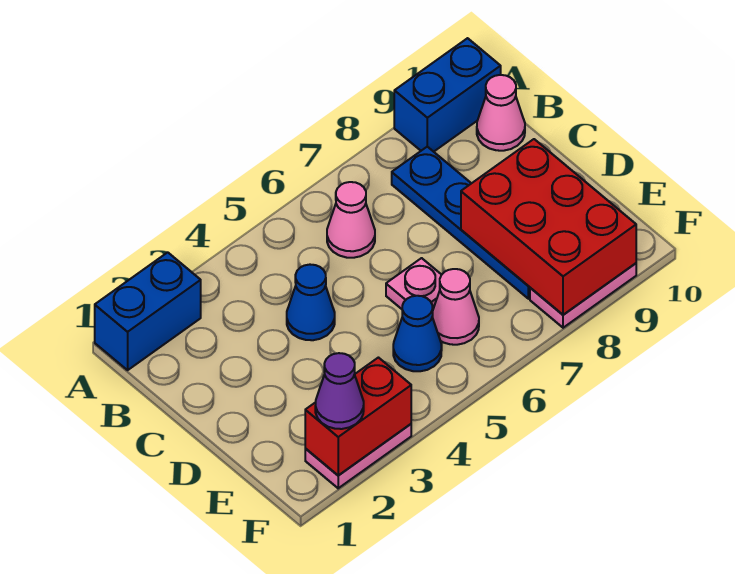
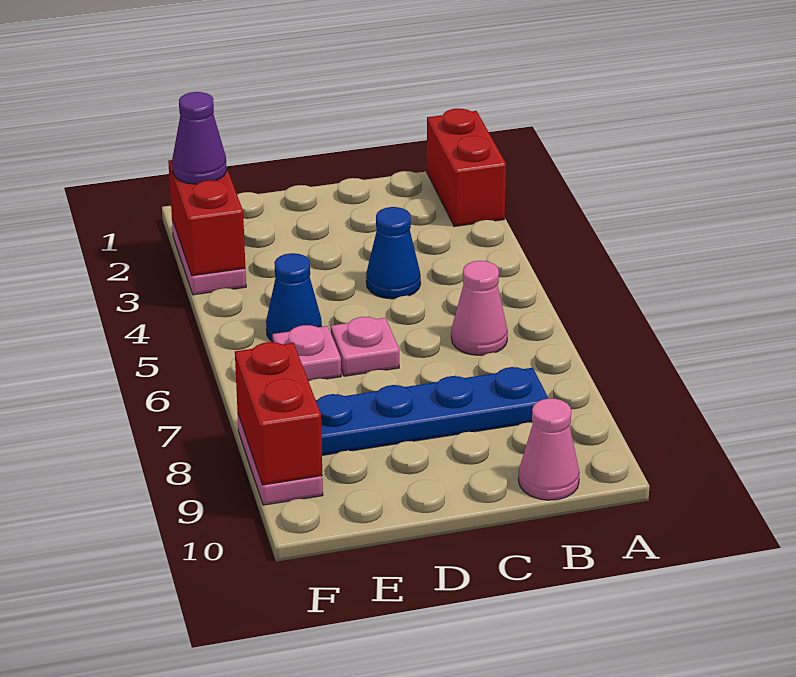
blue 1x2 brick [95,252,201,370] -> red 1x2 brick [427,108,506,227]
blue 1x2 brick [394,38,501,152] -> none
red 2x3 brick [461,139,636,315] -> red 1x2 brick [235,342,322,485]
pink 1x1 cone [432,269,479,345] -> pink 1x1 plate [273,325,341,381]

